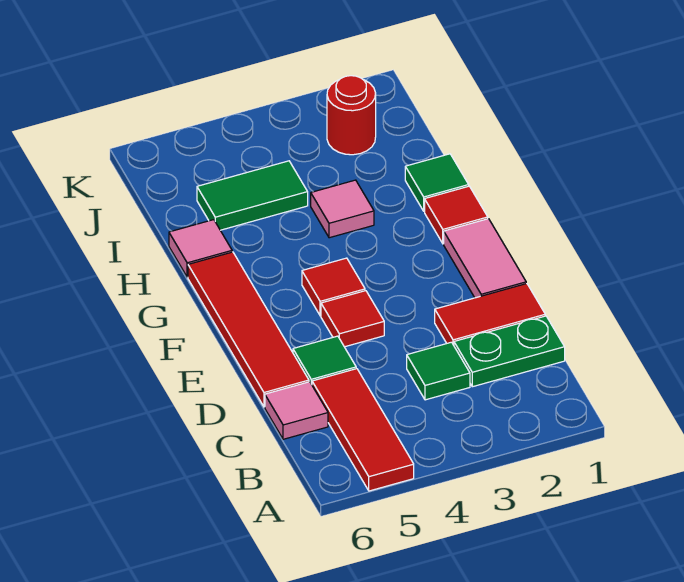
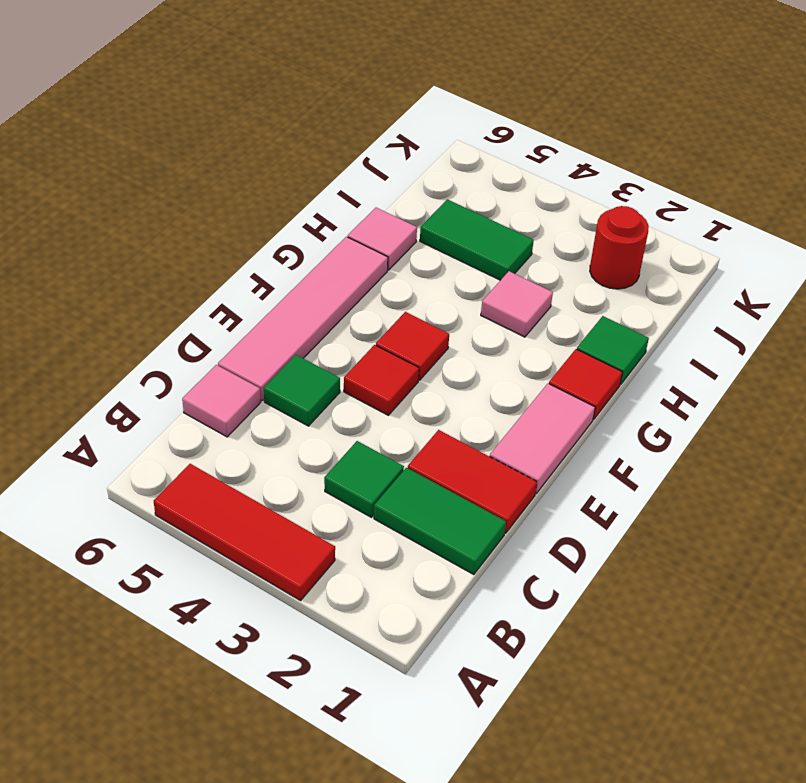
red 1x3 tile [312,369,414,491] -> red 1x3 tile turned to [154,464,335,601]
green 1x2 plate [454,316,565,387] -> green 1x2 tile [374,468,506,575]
red 1x4 tile [188,252,309,407] -> pink 1x4 tile [218,237,388,401]

